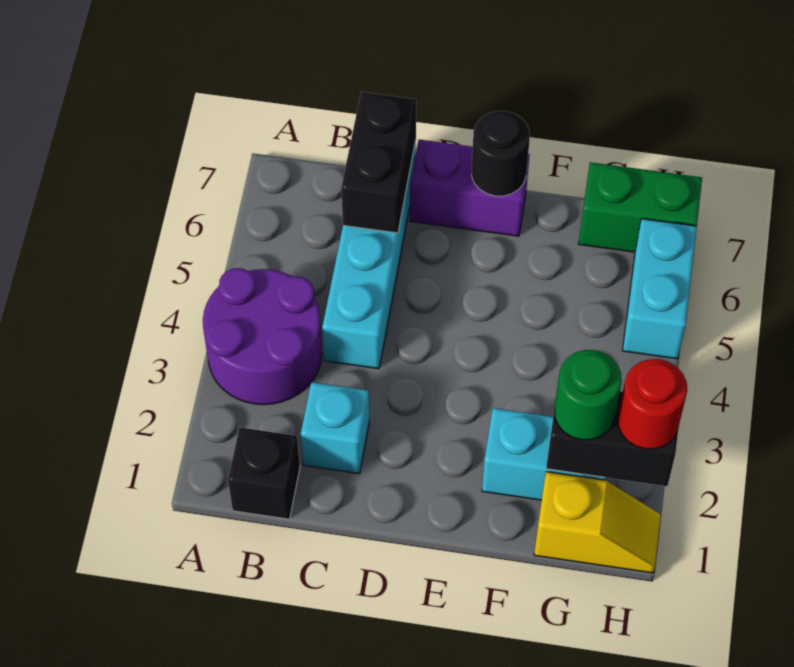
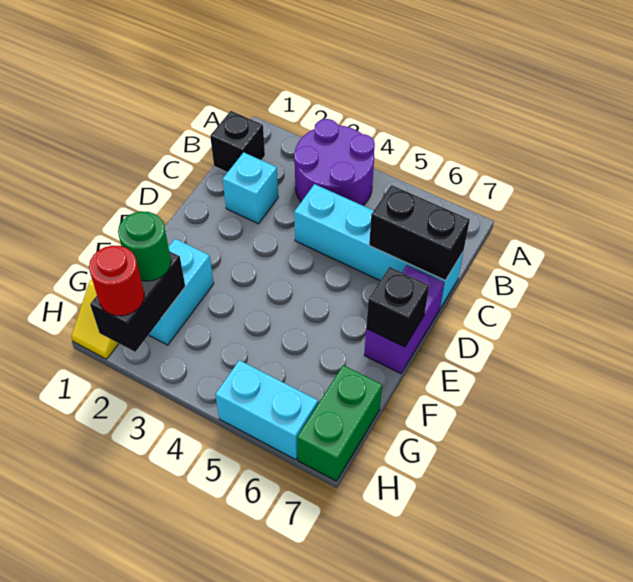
black 1x1 round brick [472,111,530,196] -> black 1x1 brick [366,267,429,347]

